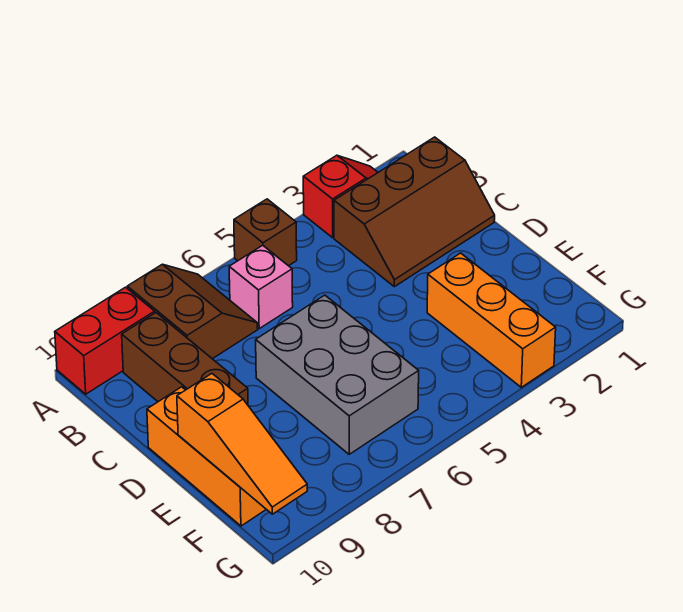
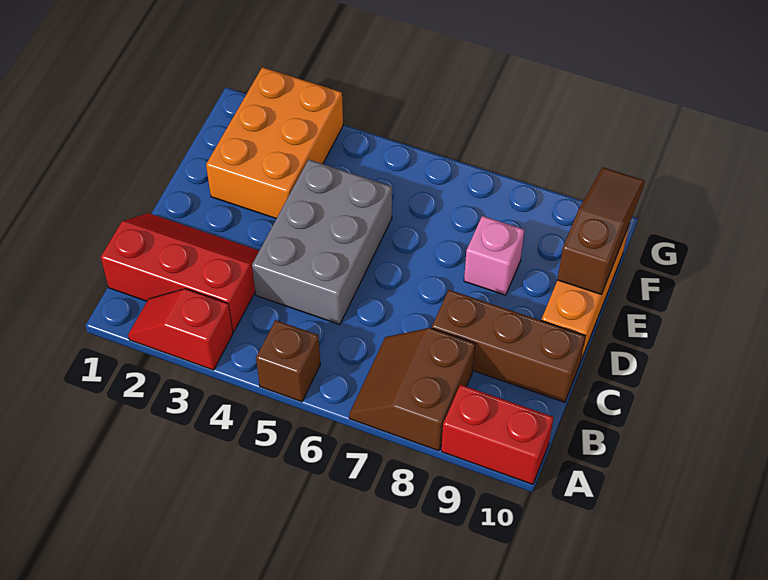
brown 2x3 slope [334,137,495,287] -> red 2x3 slope [101,213,259,332]
pink 1x1 brick [229,245,293,328] -> pink 1x1 brick moved to [464,216,524,295]
brown 1x3 brick [122,313,248,405] -> brown 1x3 brick turned to [432,290,585,402]
grey 2x3 brick [256,295,419,454] -> grey 2x3 brick moved to [252,160,392,324]
orange 1x3 brick [427,253,556,387] -> orange 2x3 brick [206,67,343,219]
orange 1x3 slope [177,374,307,514] -> brown 1x3 slope [558,167,645,295]

